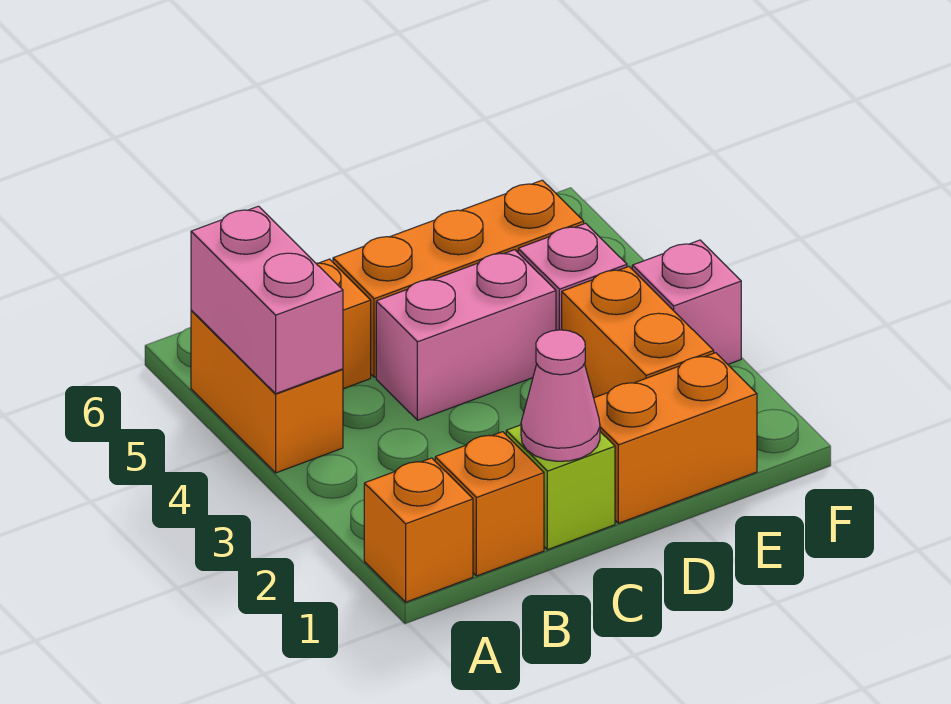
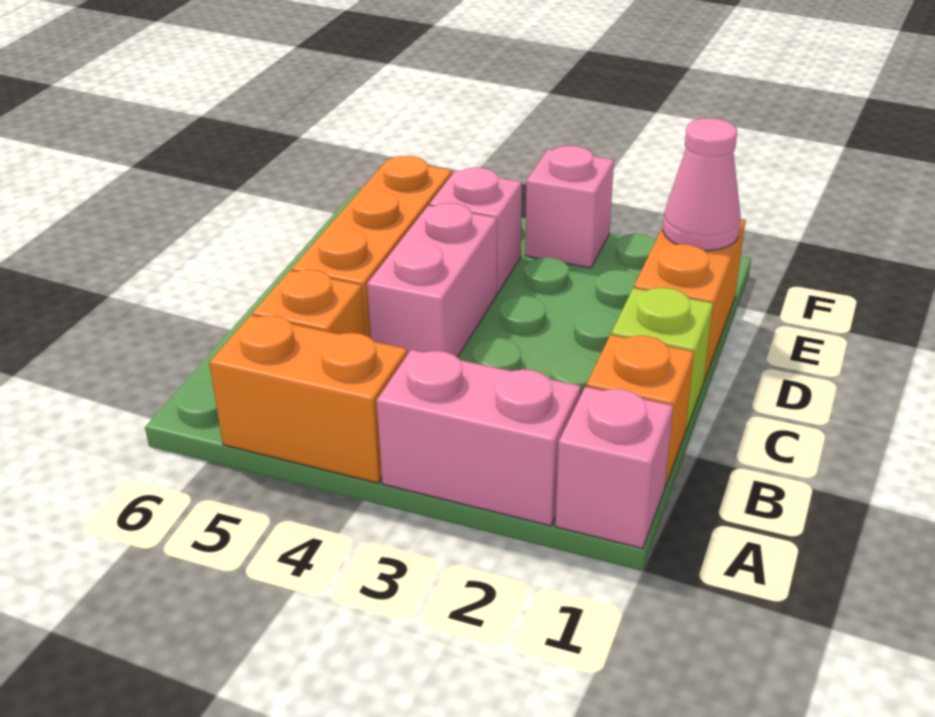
orange 1x1 brick [364,458,473,602] -> pink 1x1 brick [555,387,673,549]
pink 1x2 brick [191,206,343,393] -> pink 1x2 brick moved to [377,350,581,526]
pink 1x1 cone [521,330,600,461] -> pink 1x1 cone moved to [663,118,741,251]
orange 1x2 brick [562,267,714,398] -> none

